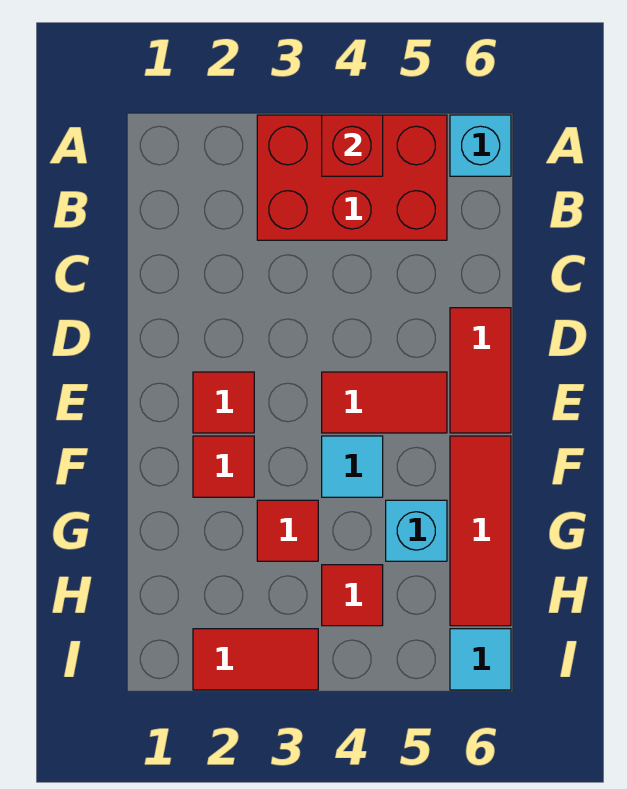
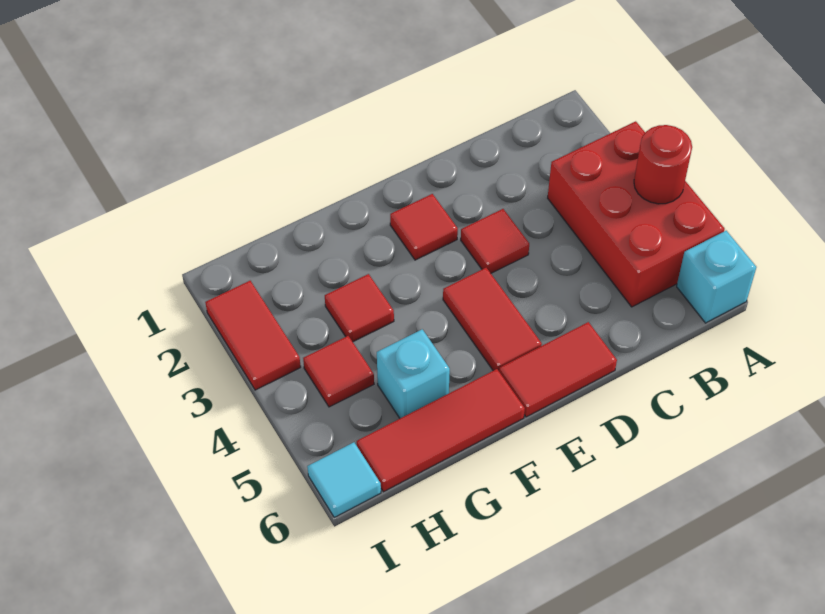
red 1x1 brick [322,115,383,176] -> red 1x1 round brick [634,125,692,204]
red 1x1 tile [193,436,254,497] -> red 1x1 tile moved to [461,209,529,273]
cyan 1x1 tile [322,436,383,497] -> none

